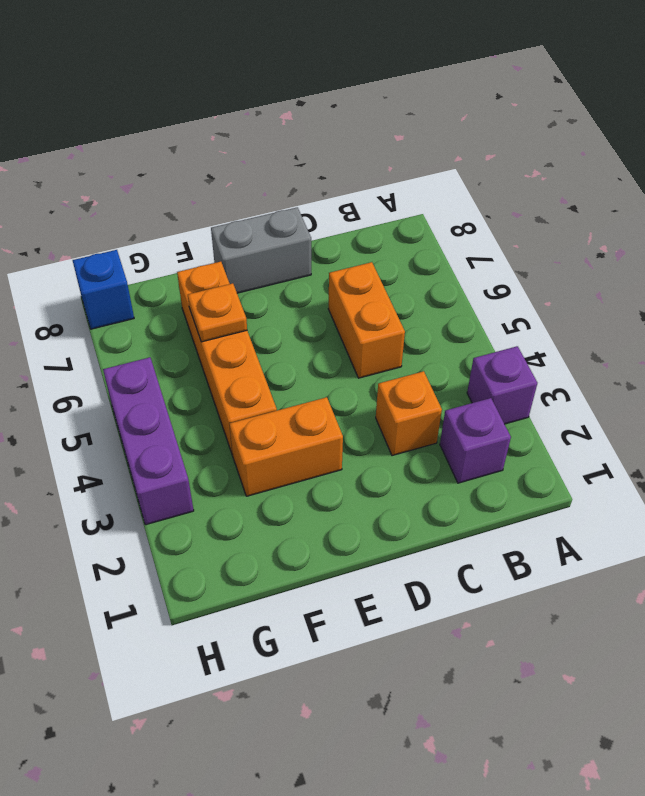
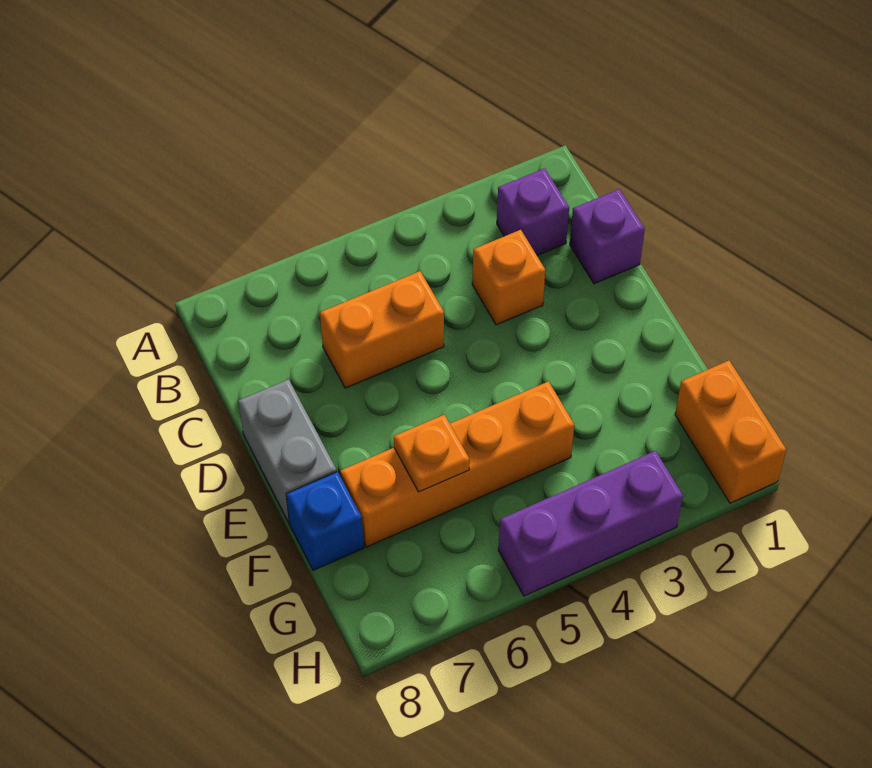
purple 1x1 brick [467,346,537,424] -> purple 1x1 brick moved to [570,189,645,284]
orange 1x2 brick [229,397,343,496] -> orange 1x2 brick moved to [675,361,786,503]
blue 1x1 brick [73,250,134,329] -> blue 1x1 brick moved to [286,472,364,570]

